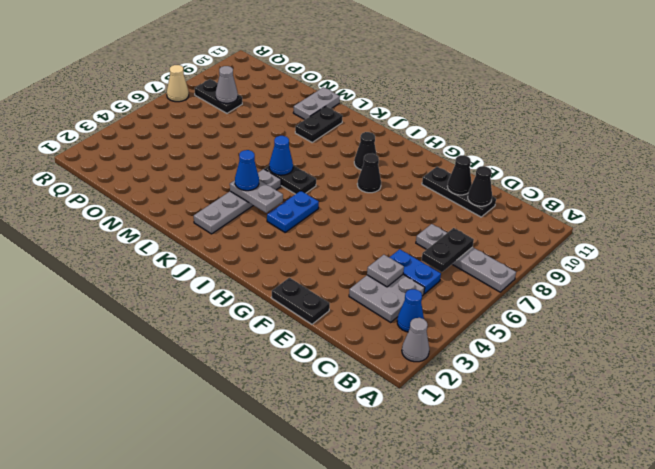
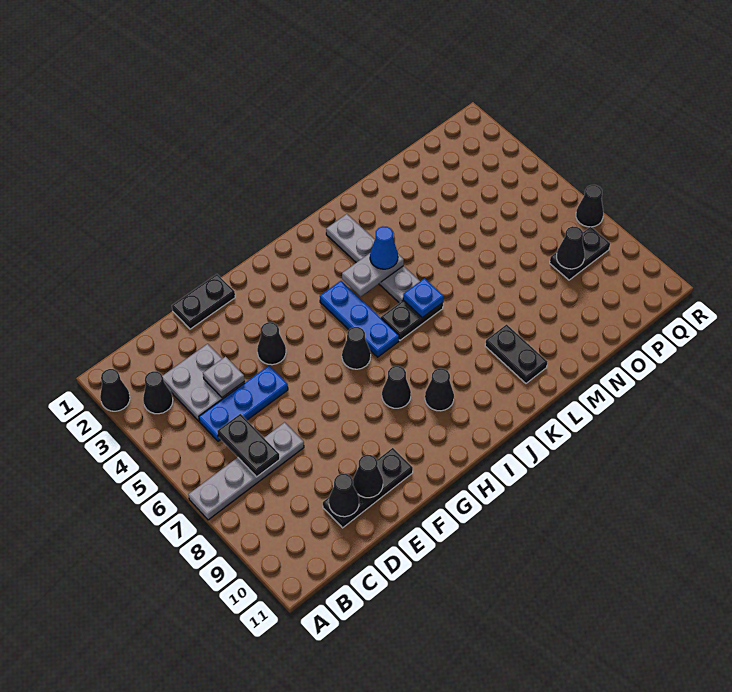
grey 1x1 cone [402,318,429,362] -> black 1x1 cone [100,369,130,411]
blue 1x1 cone [397,289,424,332] -> black 1x1 cone [143,371,173,414]
blue 1x2 plate [389,249,441,294] -> blue 1x3 plate [199,366,288,441]
none -> black 1x1 cone [257,322,286,365]
none -> black 1x1 cone [342,327,371,369]
blue 1x2 plate [267,191,319,232] -> blue 1x3 plate [320,281,399,357]
blue 1x1 cone [269,136,293,175] -> blue 1x1 plate [403,278,444,318]
grey 1x2 plate [293,87,340,119] -> none
grey 1x1 cone [216,66,238,103] -> black 1x1 cone [557,226,585,269]
tan 1x1 cone [167,65,189,102] -> black 1x1 cone [576,185,603,227]

